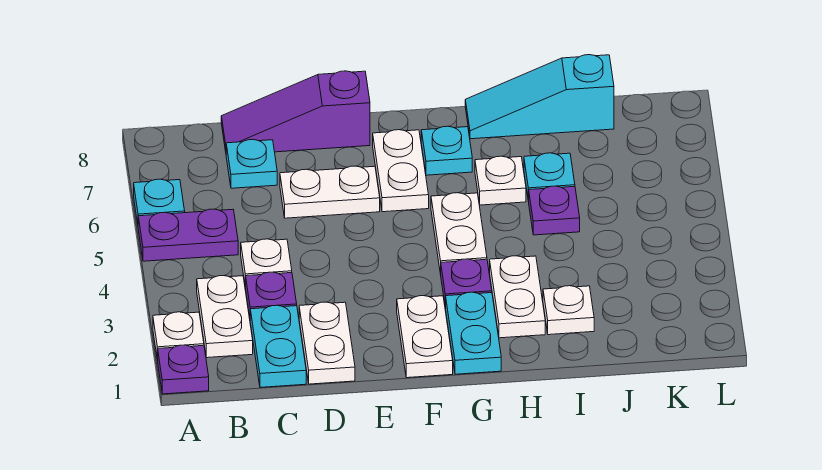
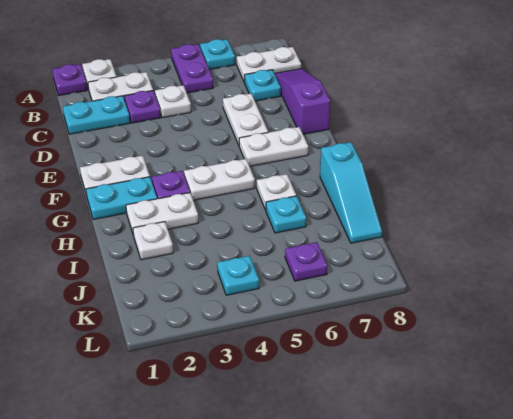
white 1x2 plate [299,302,355,384] -> white 1x2 plate moved to [237,47,301,83]
cyan 1x1 plate [421,126,472,175] -> cyan 1x1 plate moved to [217,256,259,295]
cyan 1x3 slope [465,55,614,139] -> cyan 1x3 slope turned to [320,142,382,243]
purple 1x1 plate [529,186,580,235] -> purple 1x1 plate moved to [285,242,327,281]

